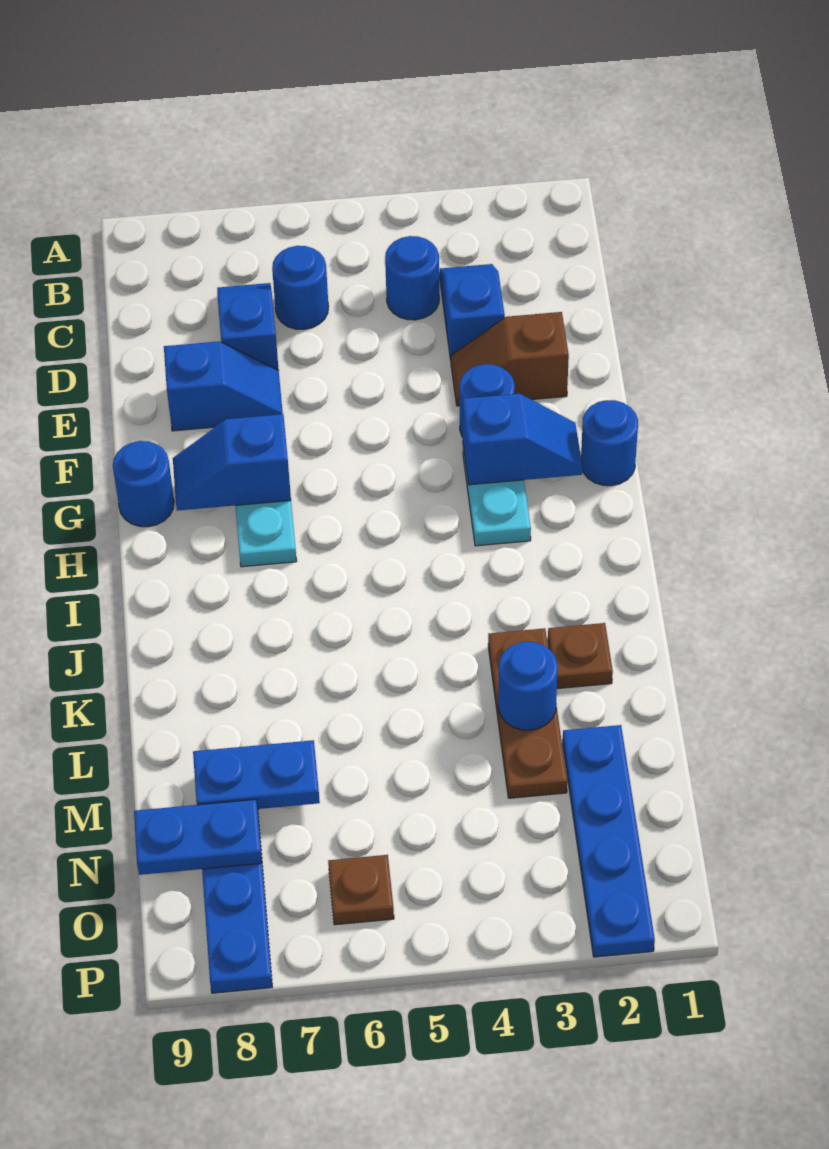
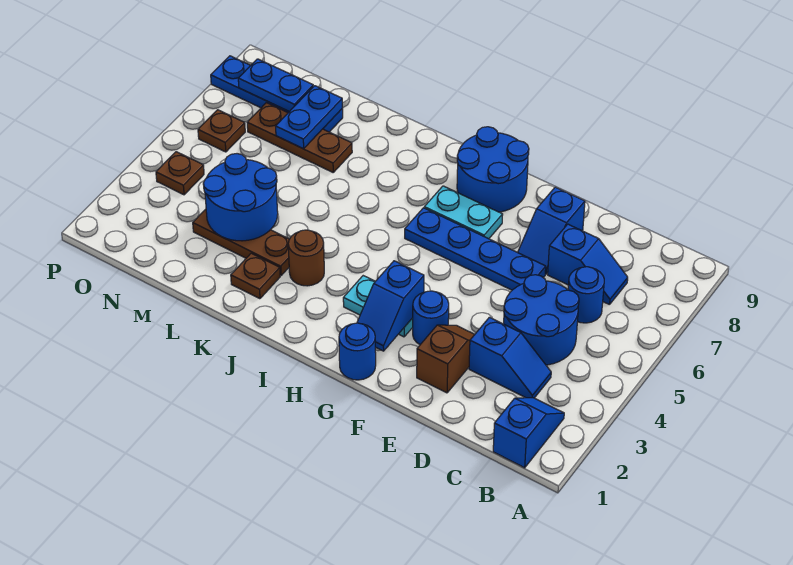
blue 1x1 round brick [385,236,439,320] -> blue 2x2 round brick [504,275,579,365]
blue 1x2 slope [173,414,291,511] -> blue 1x2 slope moved to [493,398,564,468]
blue 1x1 round brick [113,441,174,527] -> blue 2x2 round brick [457,127,529,212]
none -> brown 1x1 round brick [288,230,324,286]
blue 1x1 round brick [498,642,558,730] -> blue 2x2 round brick [203,154,278,241]
none -> brown 1x3 plate [247,103,352,172]
blue 1x4 plate [563,725,655,957] -> blue 1x4 plate moved to [405,208,546,290]
blue 1x2 plate [134,799,262,875] -> blue 1x2 plate turned to [238,59,313,112]
none -> brown 1x1 plate [156,152,204,195]

